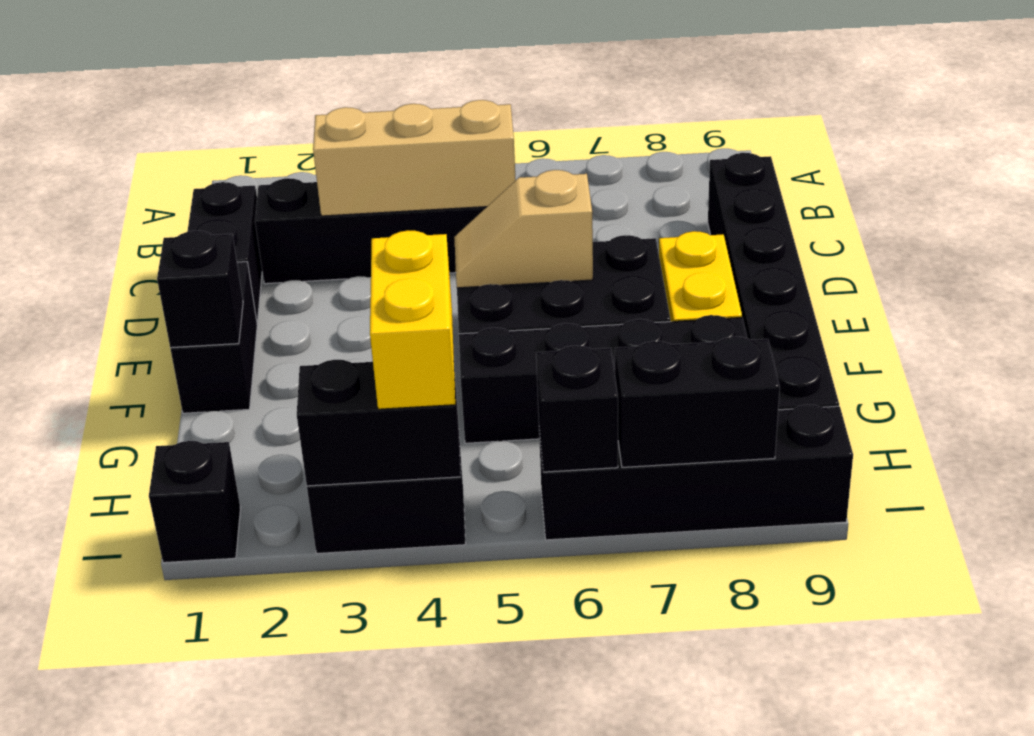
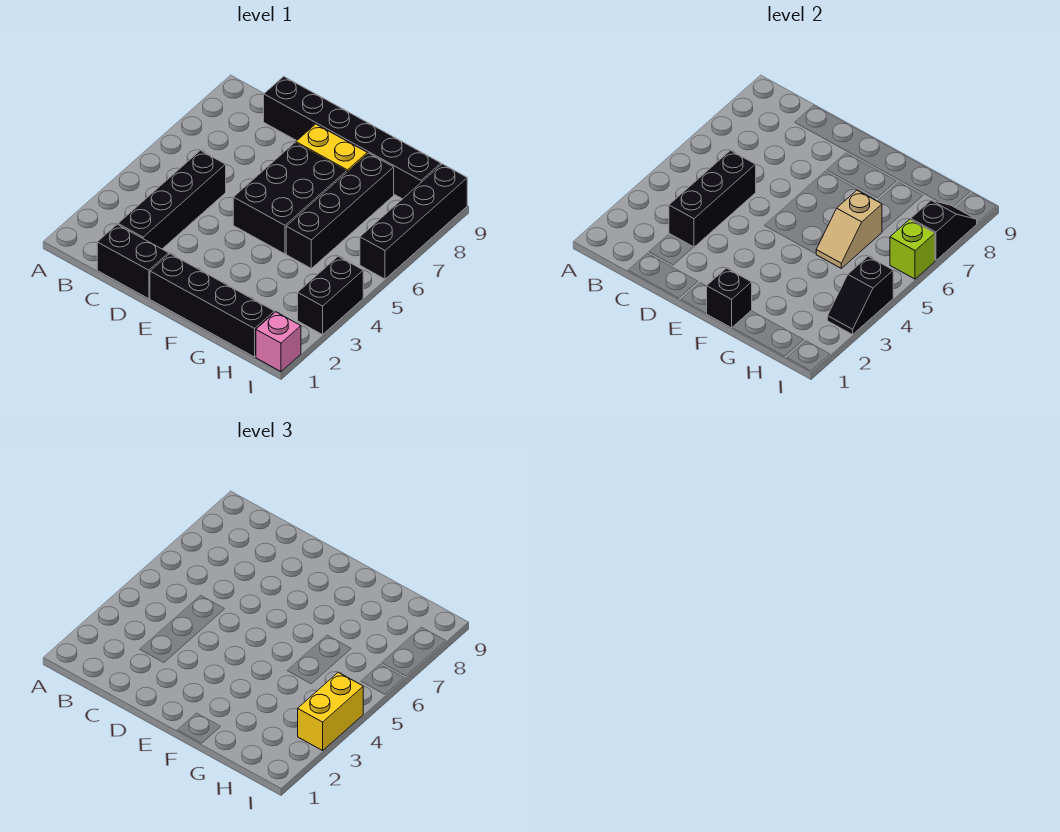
tan 1x3 brick [313,100,516,216] -> black 1x3 brick [669,150,756,247]
black 1x2 brick [170,262,257,413] -> black 1x4 brick [150,254,274,357]
tan 1x2 slope [454,170,593,288] -> tan 1x2 slope moved to [816,190,882,268]
yellow 1x2 brick [370,230,455,409] -> yellow 1x2 brick turned to [298,672,363,751]
black 1x1 brick [149,441,241,563] -> pink 1x1 brick [256,312,301,371]
black 1x2 brick [297,360,461,486] -> black 1x2 slope [828,256,893,335]
black 1x1 brick [536,346,618,472] -> lime 1x1 brick [890,219,935,279]
black 1x2 brick [615,337,780,467] -> black 1x2 slope [911,200,977,261]

